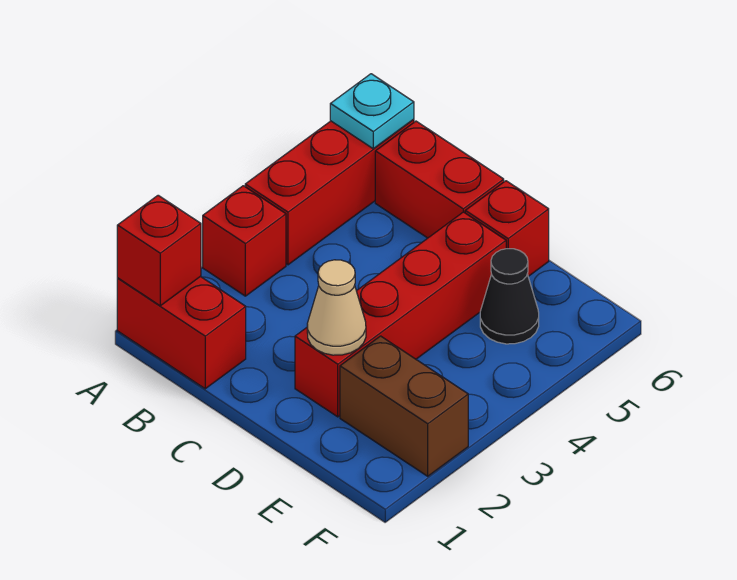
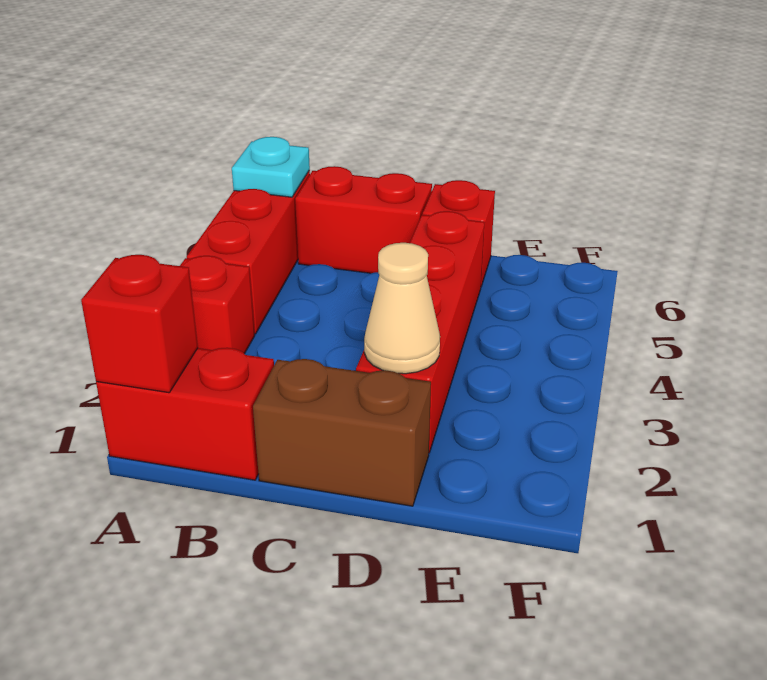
brown 1x2 brick [340,336,468,476] -> brown 1x2 brick moved to [253,359,431,506]
black 1x1 cone [480,249,539,344] -> none

